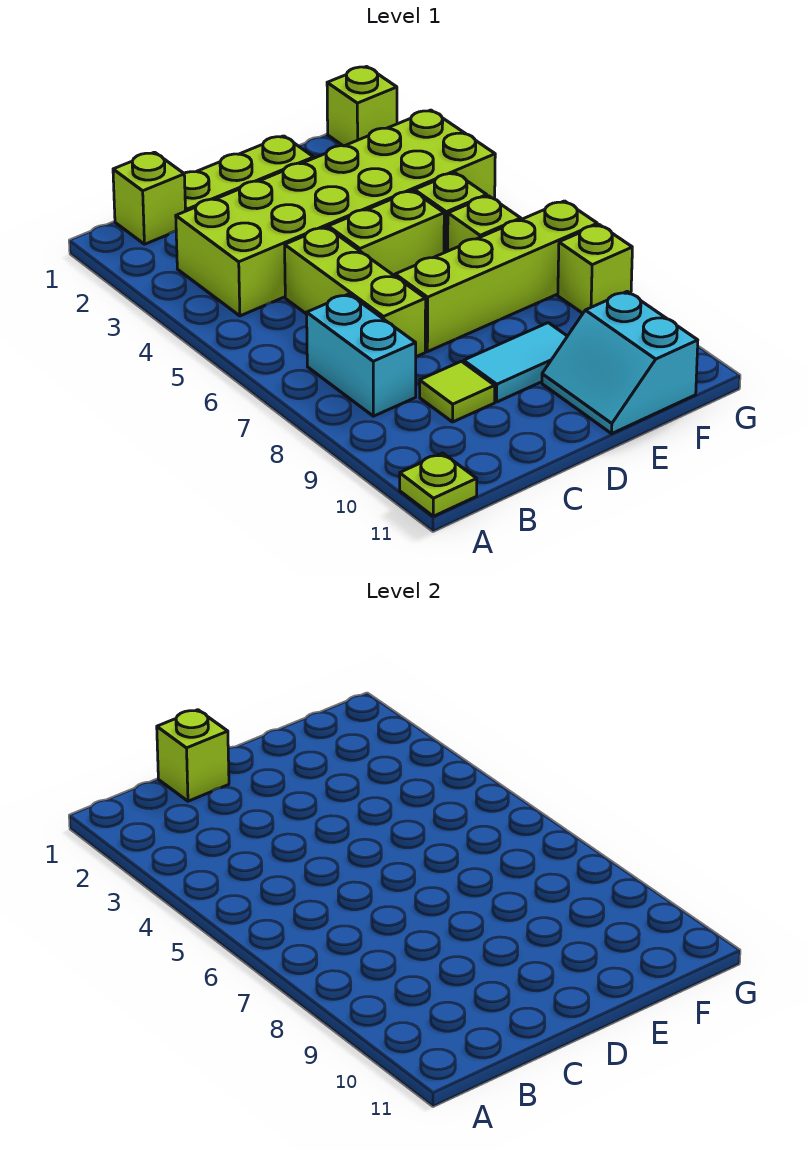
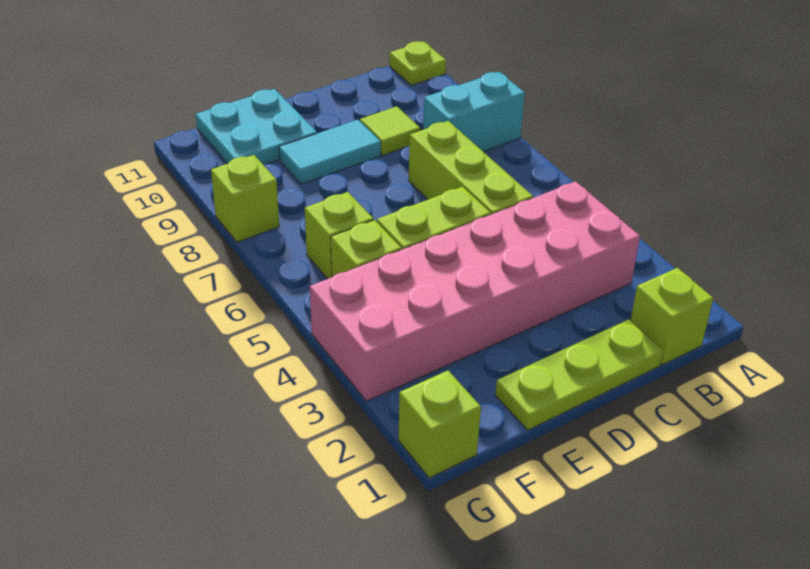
lime 2x6 brick [176,110,495,316] -> pink 2x6 brick [310,182,640,401]
cyan 1x2 brick [307,294,416,416] -> cyan 1x2 brick turned to [423,72,525,152]
lime 1x1 brick [157,710,229,801] -> none
lime 1x4 brick [395,201,597,352] -> none
cyan 2x2 slope [542,292,698,434] -> cyan 2x2 plate [196,89,317,165]

